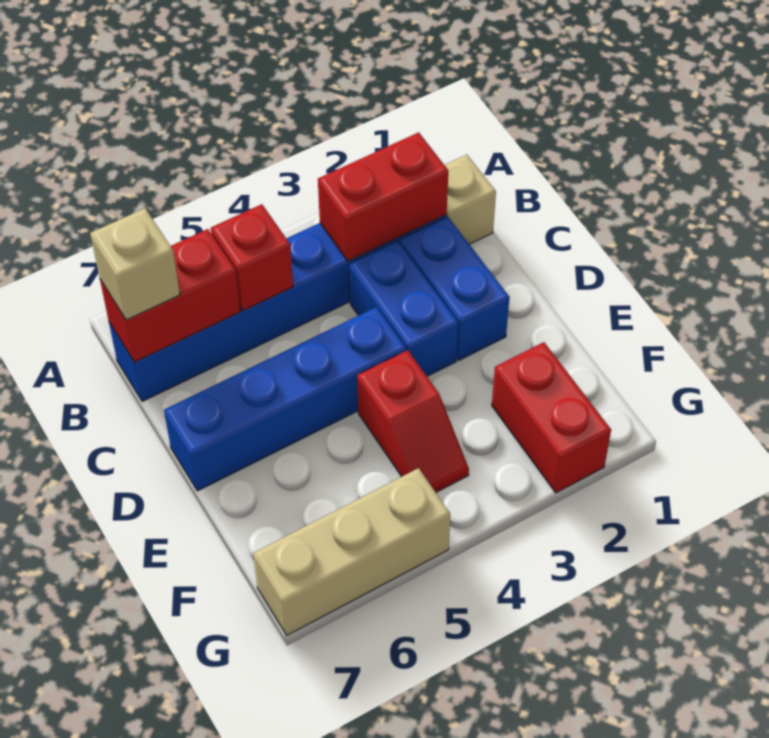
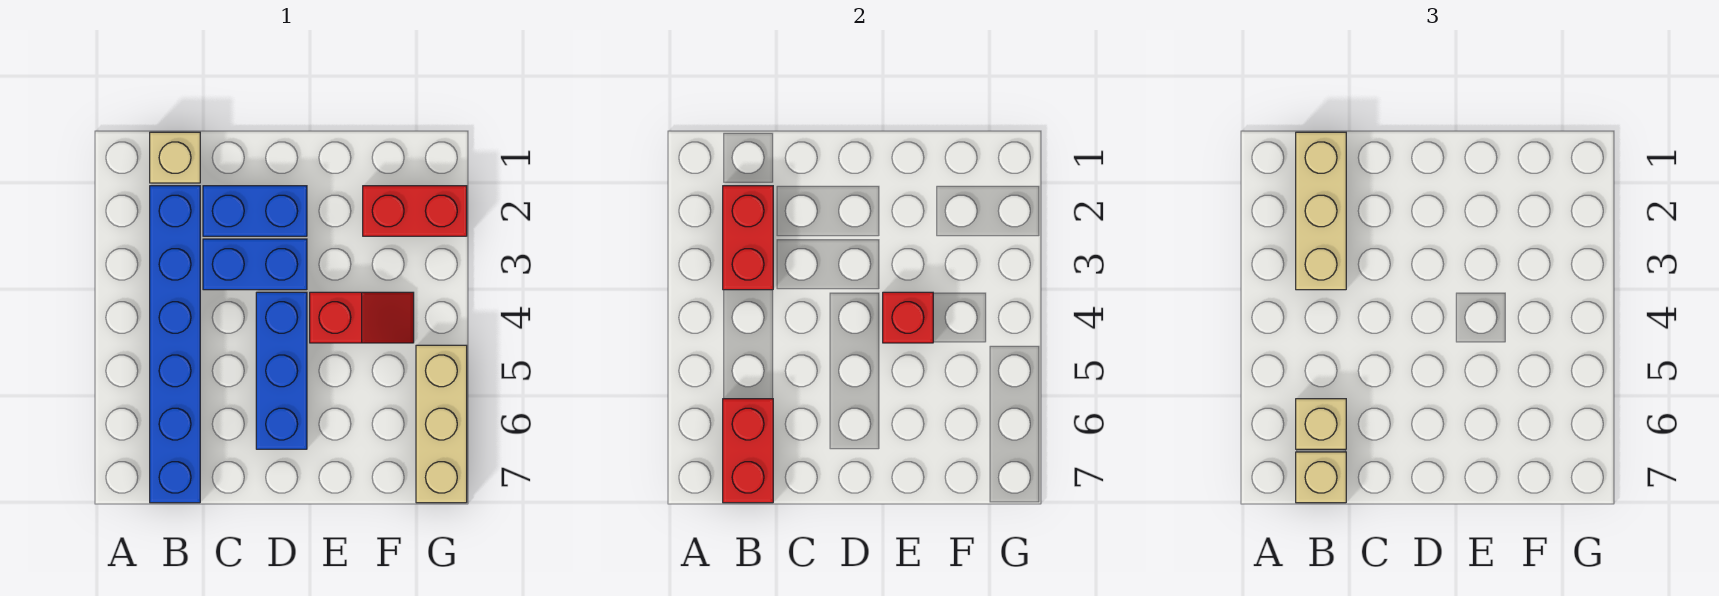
none -> tan 1x3 brick [1296,132,1346,290]
red 1x1 brick [211,204,293,311] -> red 1x1 brick moved to [883,292,933,343]
none -> tan 1x1 brick [1296,399,1346,449]
blue 1x4 brick [164,307,406,491] -> blue 1x3 brick [256,292,307,449]

